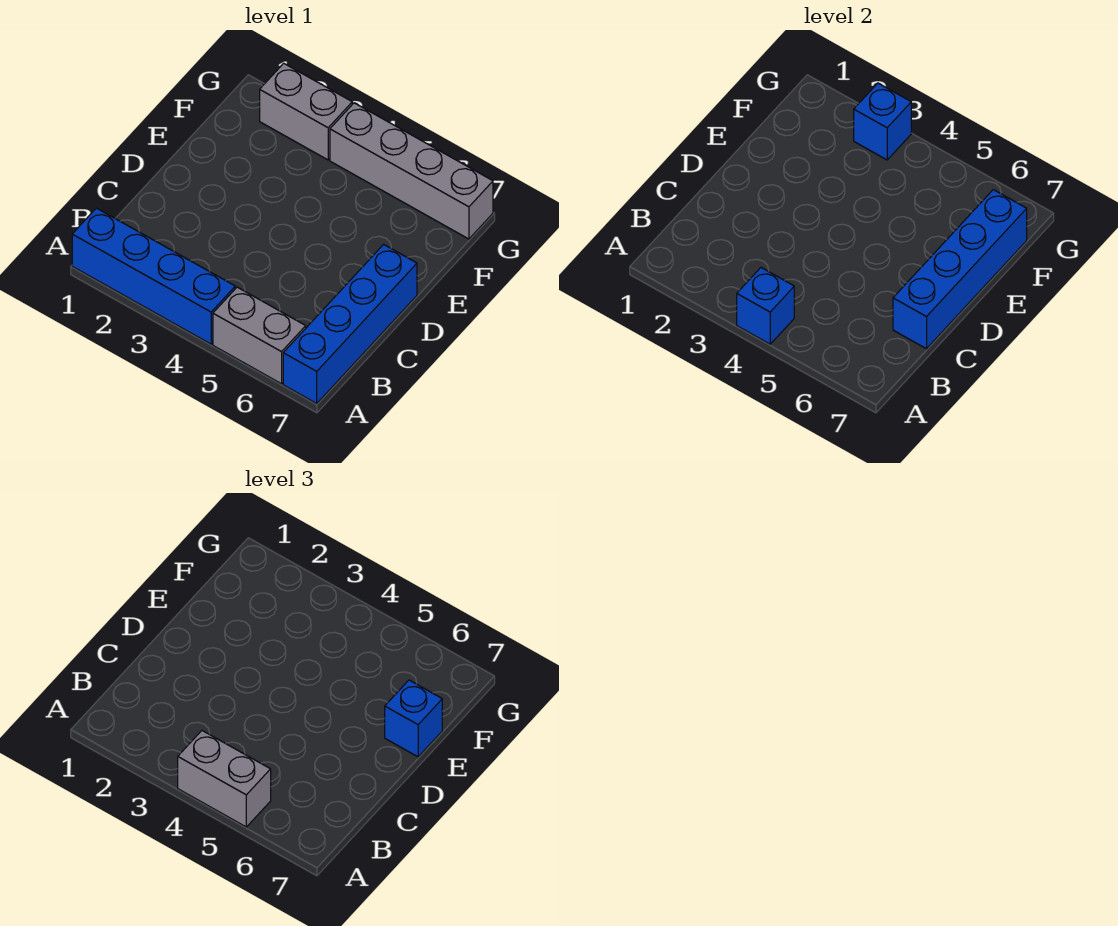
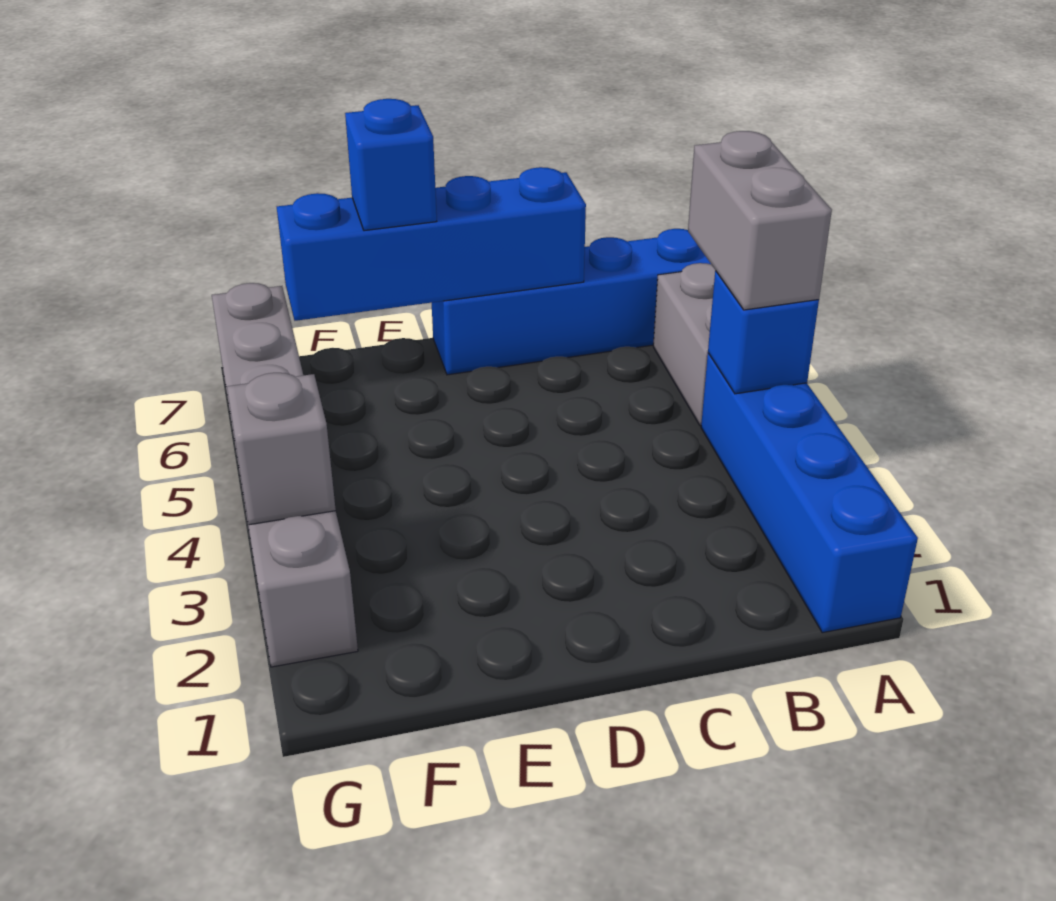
blue 1x1 brick [854,83,911,160] -> grey 1x1 brick [227,373,336,525]

